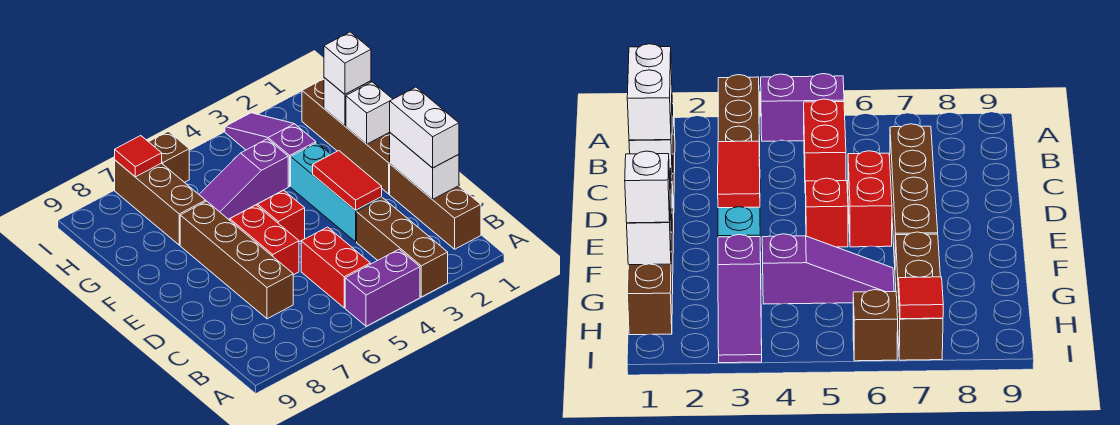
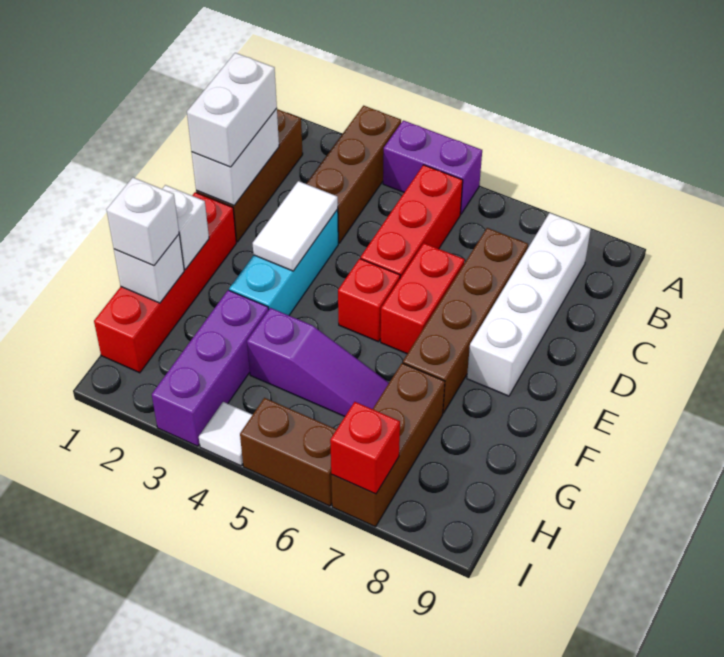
red 1x2 brick [301,227,370,308] -> red 1x3 brick [361,165,463,278]
none -> white 1x4 brick [467,213,591,396]
red 1x2 tile [313,151,382,210] -> white 1x2 tile [253,181,338,271]
brown 1x4 brick [302,79,390,194] -> red 1x4 brick [94,192,236,373]
purple 1x3 slope [225,113,316,186] -> purple 1x3 brick [152,290,269,446]
none -> white 1x1 tile [199,402,252,466]
brown 1x1 brick [149,131,189,182] -> brown 1x2 brick [240,398,337,506]
red 1x1 tile [115,136,162,177] -> red 1x1 brick [330,402,400,494]

